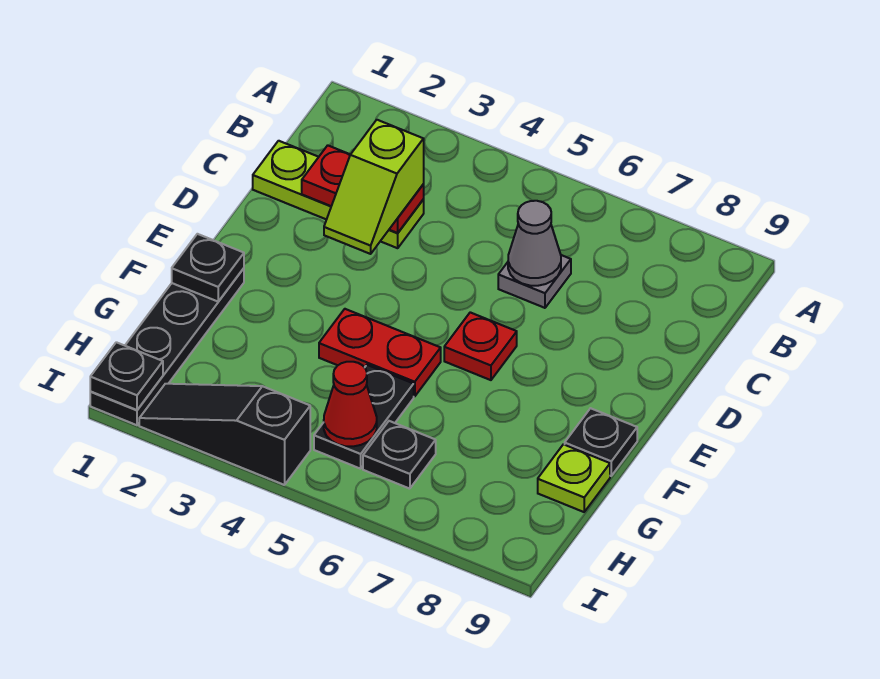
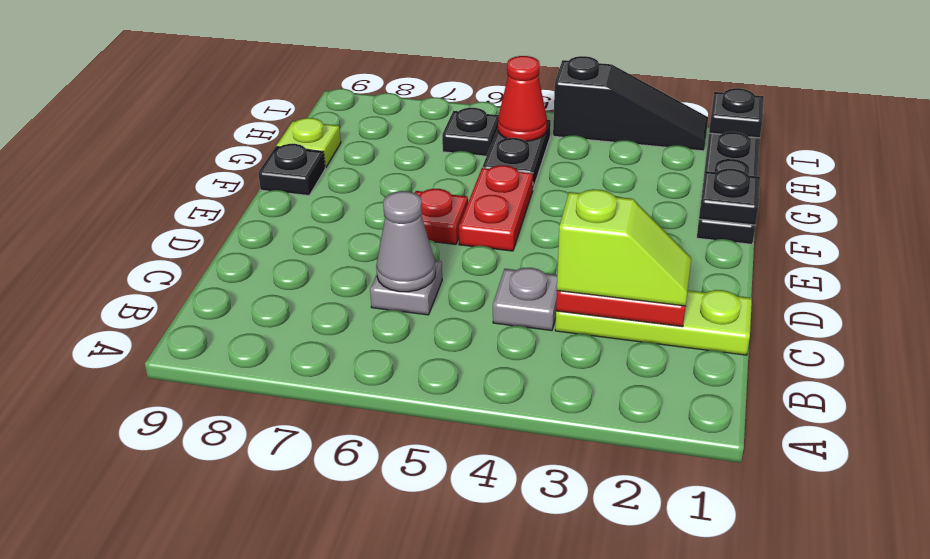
lime 1x2 slope [324,120,424,254] -> lime 1x2 slope turned to [557,189,691,306]
none -> grey 1x1 plate [493,268,557,331]
red 1x2 plate [319,309,441,396] -> red 1x2 plate turned to [459,165,533,251]

